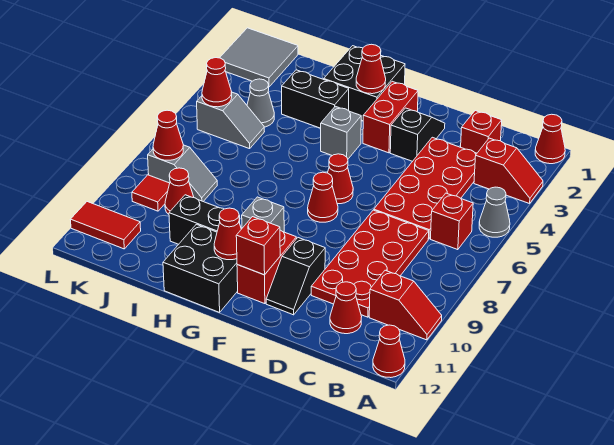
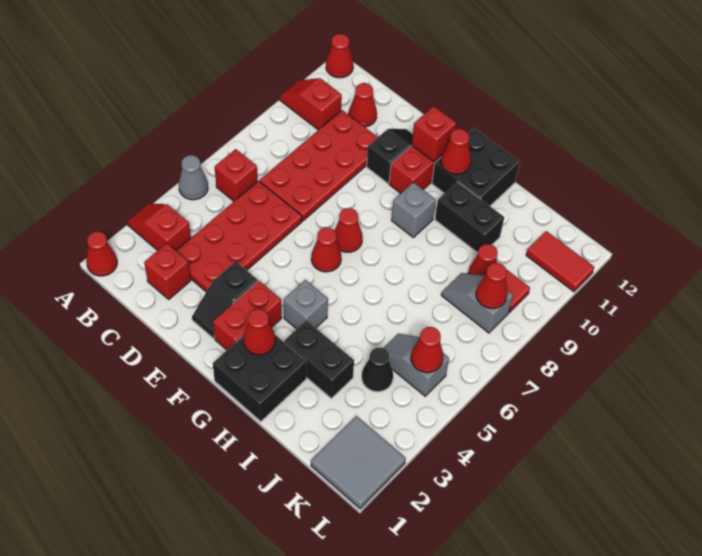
grey 1x1 cone [247,79,274,127] -> black 1x1 cone [362,348,393,392]

